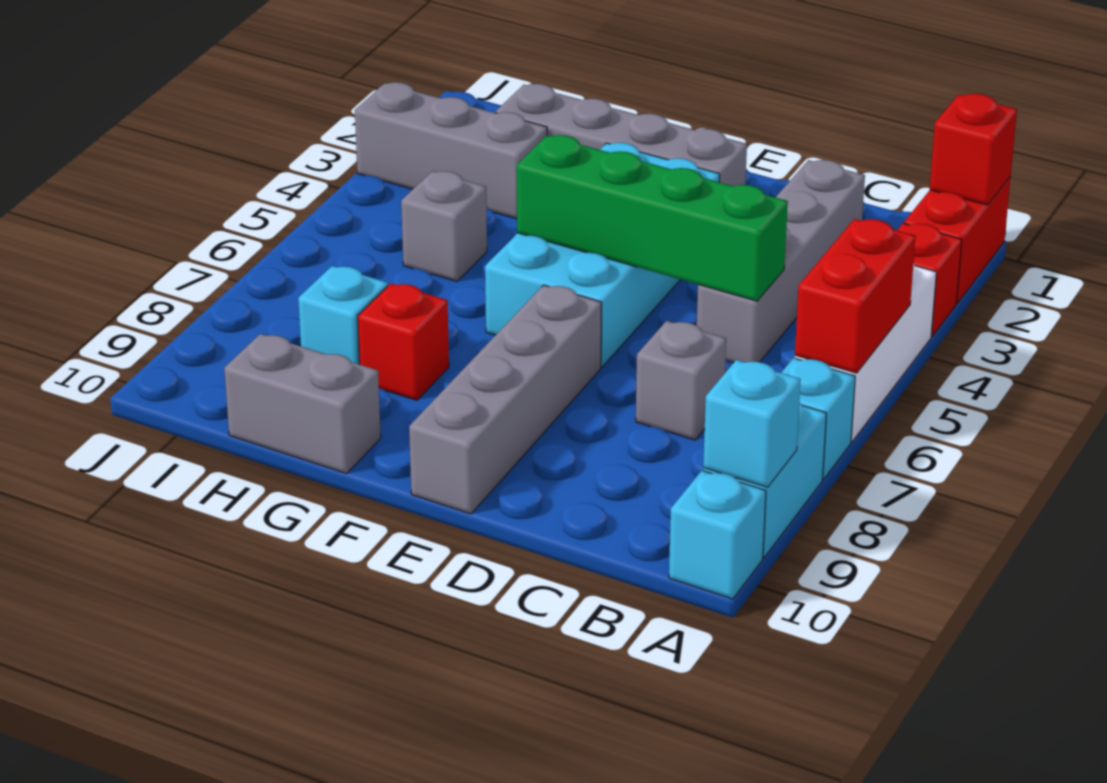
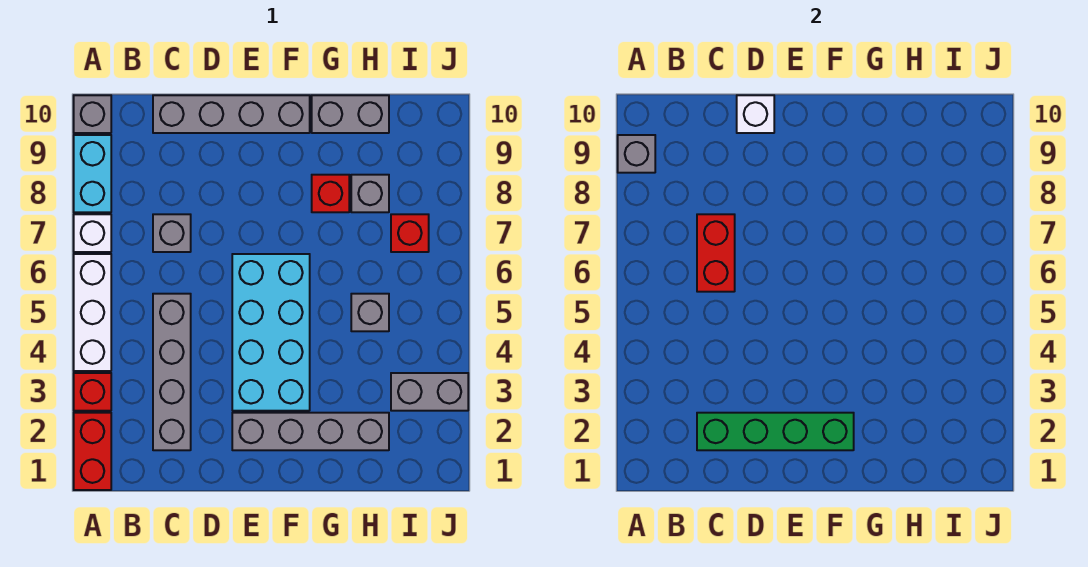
red 1x1 brick [930,94,1017,205] -> red 1x1 brick moved to [391,214,429,252]
red 1x2 brick [795,219,916,373] -> red 1x2 brick moved to [697,214,735,292]
cyan 1x1 brick [781,358,855,479] -> white 1x1 brick [74,214,111,252]
cyan 1x1 brick [703,360,801,487] -> grey 1x1 brick [618,135,655,173]
cyan 1x1 brick [669,471,766,599] -> grey 1x1 brick [74,95,111,133]
green 1x4 brick [517,135,788,301] -> green 1x4 brick moved to [697,413,854,450]
none -> white 1x1 brick [737,95,774,133]
grey 1x4 brick [409,285,602,514] -> grey 1x4 brick turned to [153,95,310,133]
grey 1x3 brick [355,82,547,219] -> grey 1x2 brick [391,373,468,411]
cyan 1x1 brick [298,266,388,364] -> grey 1x1 brick [351,175,389,212]

